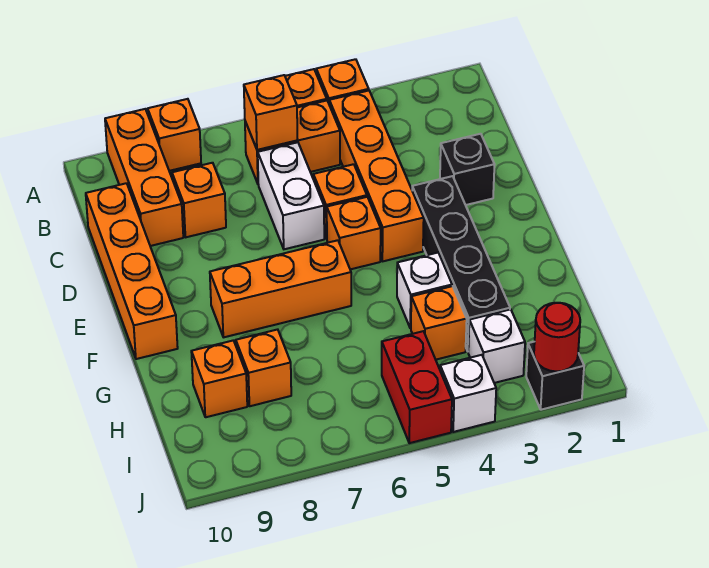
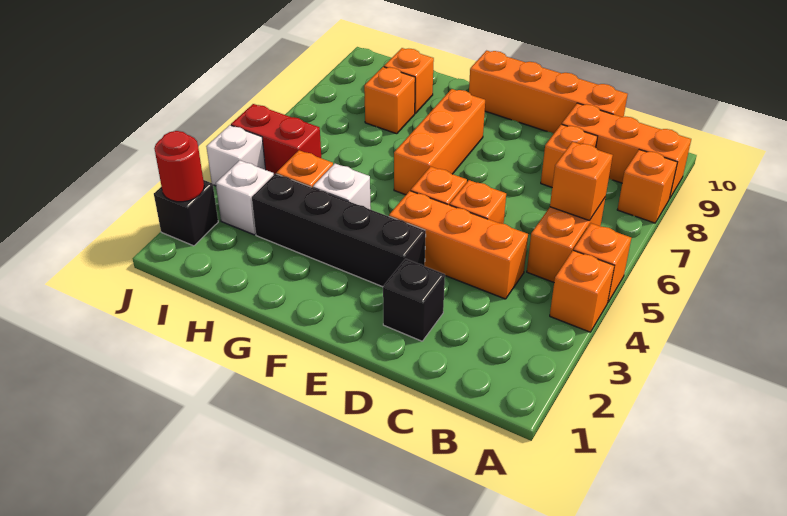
orange 1x4 brick [329,91,424,261] -> orange 1x3 brick [389,191,528,299]
white 1x2 brick [258,142,324,249] -> none

